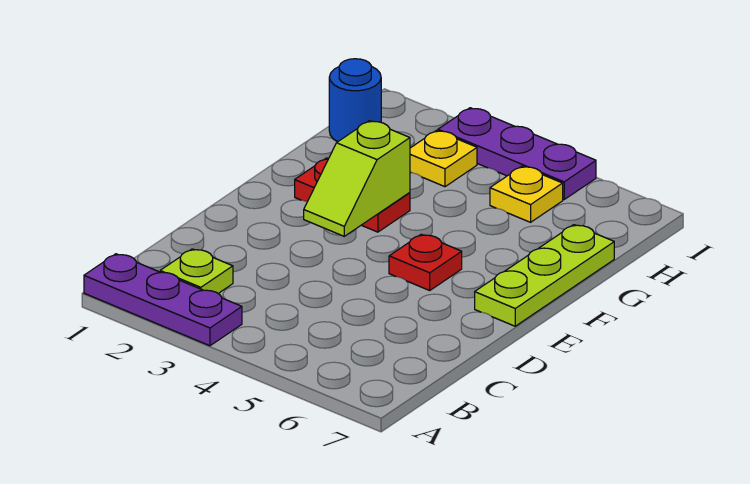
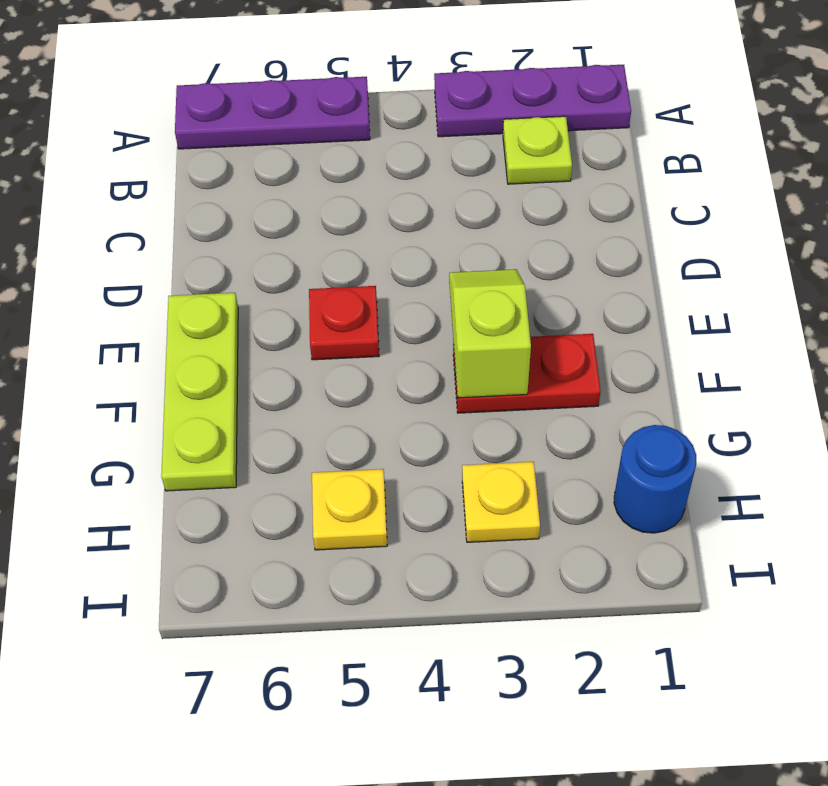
purple 1x3 plate [438,108,596,200] -> purple 1x3 plate moved to [175,77,370,149]

